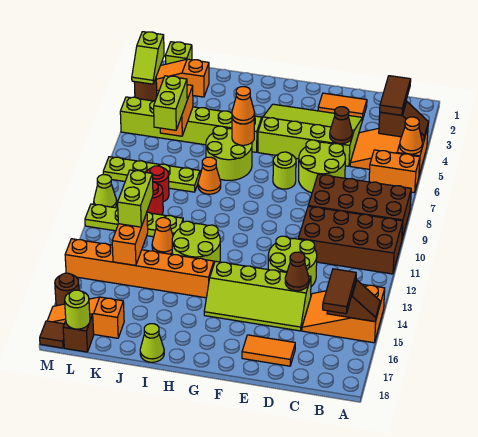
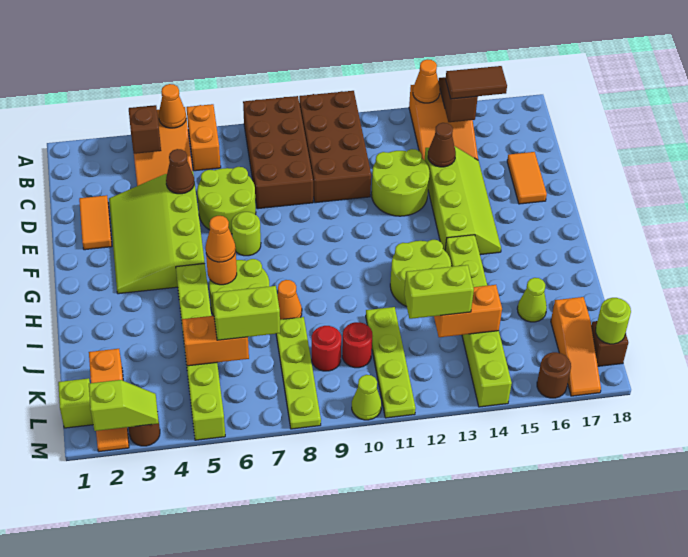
brown 1x2 tile [380,76,411,115] -> none
orange 1x6 brick [65,239,214,298] -> lime 1x6 brick [445,235,512,407]
lime 1x1 cone [140,324,164,362] -> lime 1x1 cone moved to [517,278,547,322]
orange 1x1 cone [152,218,173,254] -> orange 1x1 cone moved to [413,59,440,103]
brown 1x1 tile [40,321,64,348] -> none

